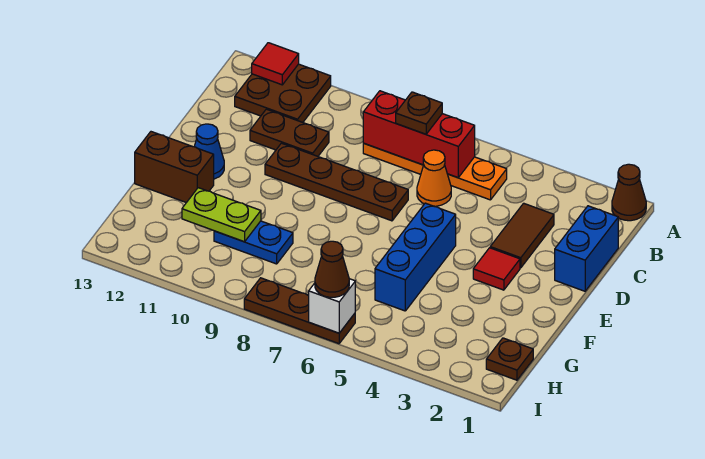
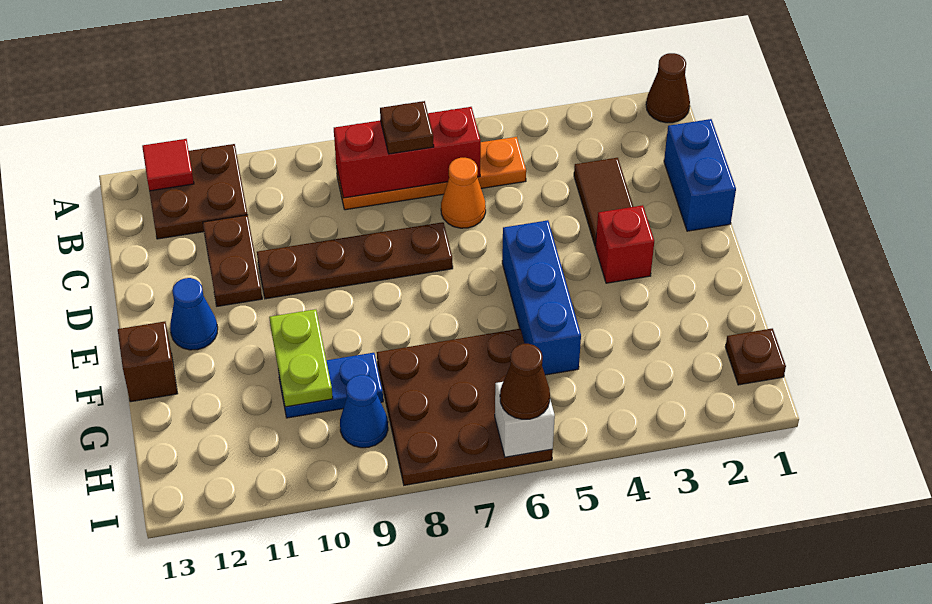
brown 1x2 plate [250,109,329,156] -> brown 1x2 plate turned to [203,215,262,306]
red 1x1 tile [473,248,520,290] -> red 1x1 brick [595,205,654,283]
brown 1x2 brick [135,132,214,203] -> brown 1x1 brick [118,322,178,402]
lime 1x2 plate [182,188,261,242] -> lime 1x2 plate turned to [269,309,333,407]
none -> blue 1x1 cone [340,375,388,448]
brown 1x3 plate [244,278,355,344] -> brown 3x3 plate [377,329,553,485]

